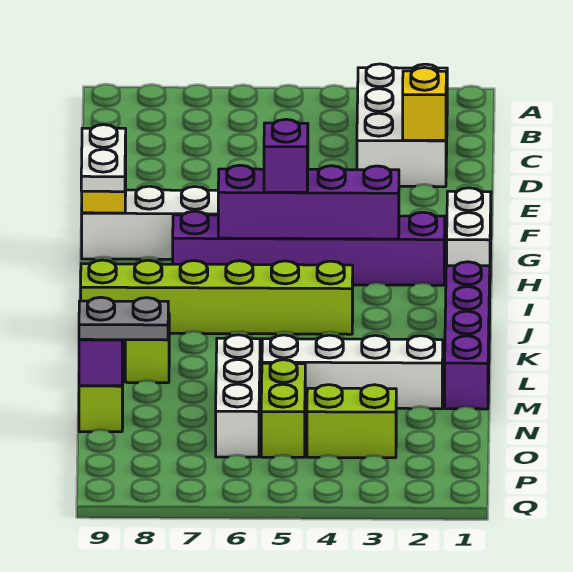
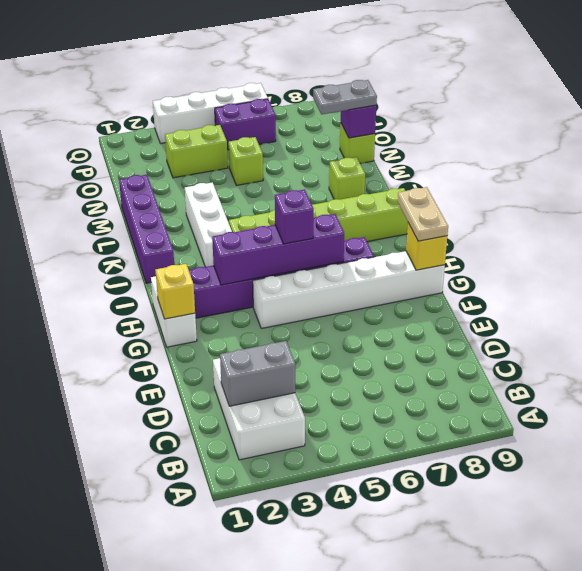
none -> grey 1x2 brick [220,341,295,406]
yellow 1x1 brick [403,67,446,140] -> yellow 1x1 brick moved to [156,264,195,319]
white 1x2 plate [81,125,126,192] -> tan 1x2 plate [398,187,448,241]
white 1x4 brick [262,335,443,409] -> white 1x4 brick moved to [153,83,268,144]
white 1x3 brick [216,335,260,457] -> white 1x3 brick moved to [185,182,232,267]
lime 1x2 brick [261,360,305,457] -> lime 1x1 brick [229,137,263,185]
none -> purple 1x2 brick [215,99,276,150]

